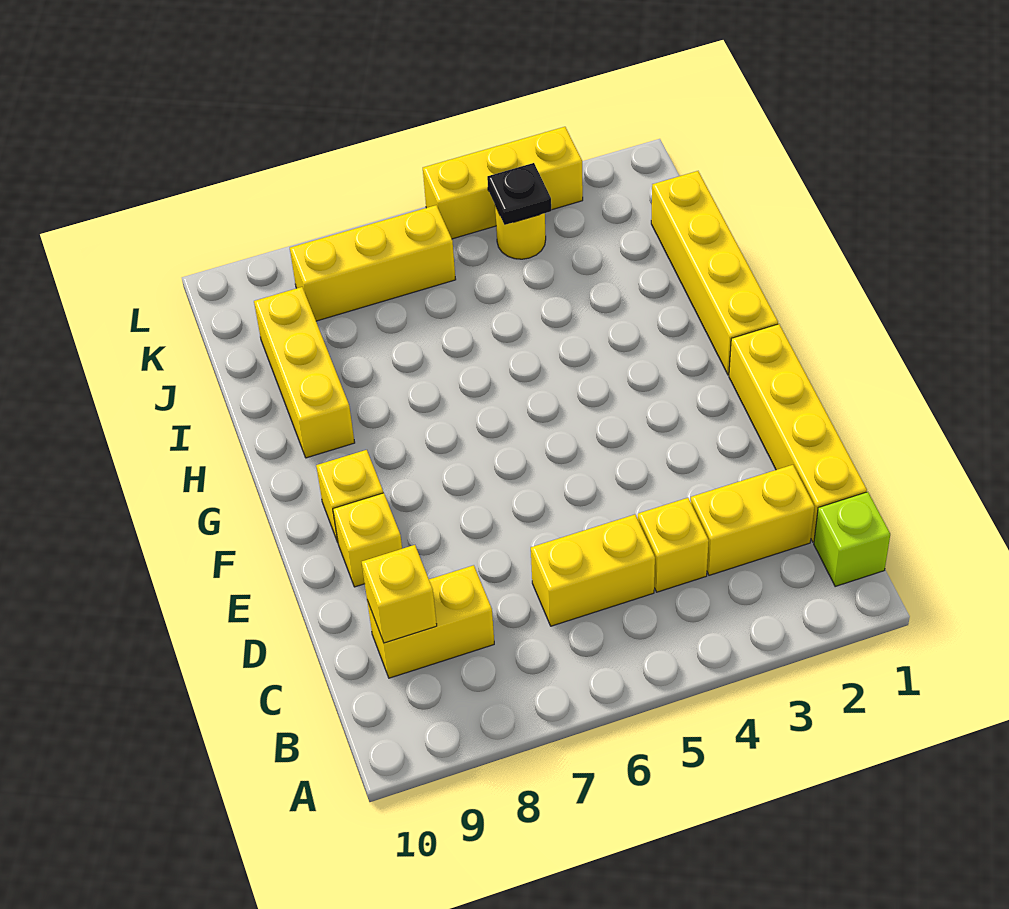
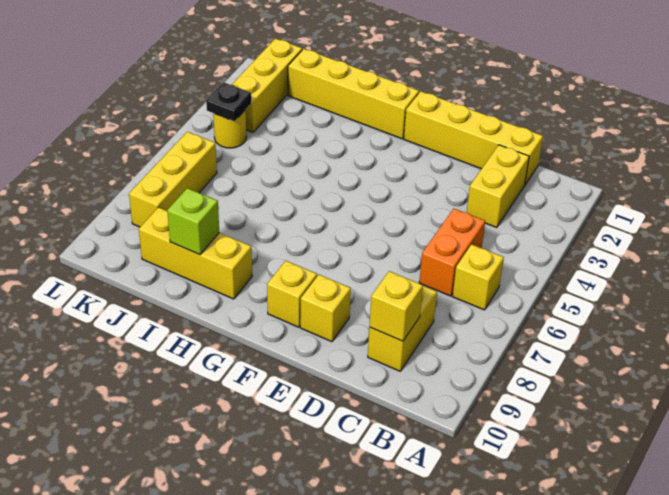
lime 1x1 brick [814,492,890,586] -> lime 1x1 brick moved to [167,188,219,255]
yellow 1x1 brick [638,498,709,592] -> yellow 1x1 brick moved to [452,244,504,310]
yellow 1x2 brick [531,515,655,626] -> orange 1x2 brick [419,209,485,296]
yellow 1x3 brick [423,127,583,239] -> yellow 1x3 brick moved to [232,39,302,132]

